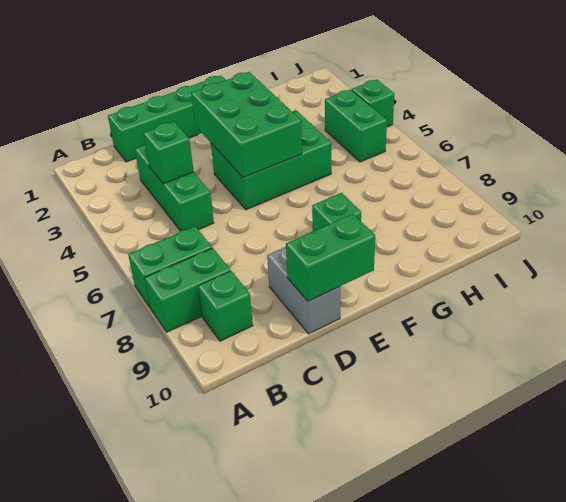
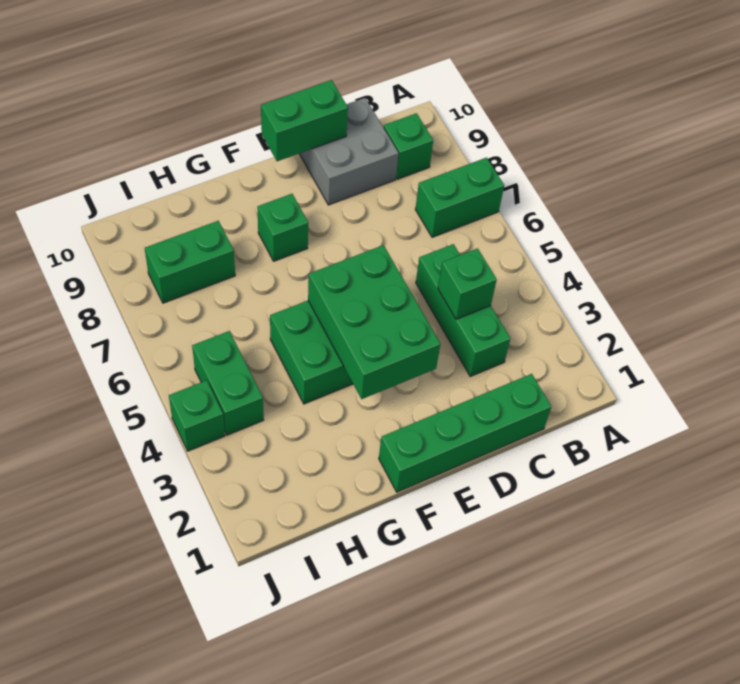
green 1x2 brick [145,248,231,332] -> green 1x2 brick moved to [145,221,235,303]
grey 1x2 brick [267,247,340,334] -> grey 2x2 brick [299,98,399,205]

